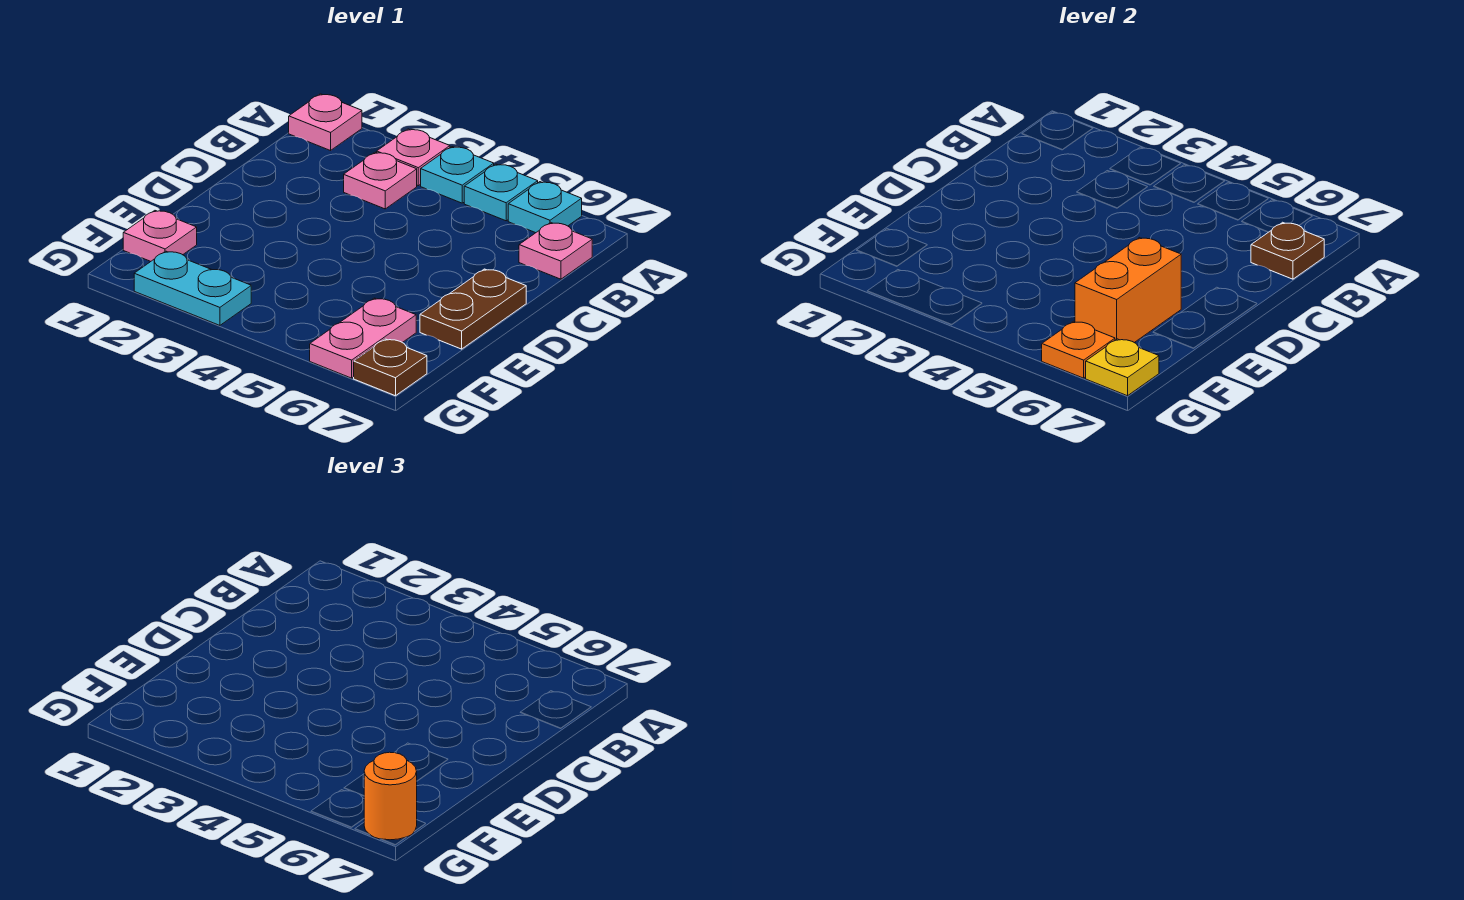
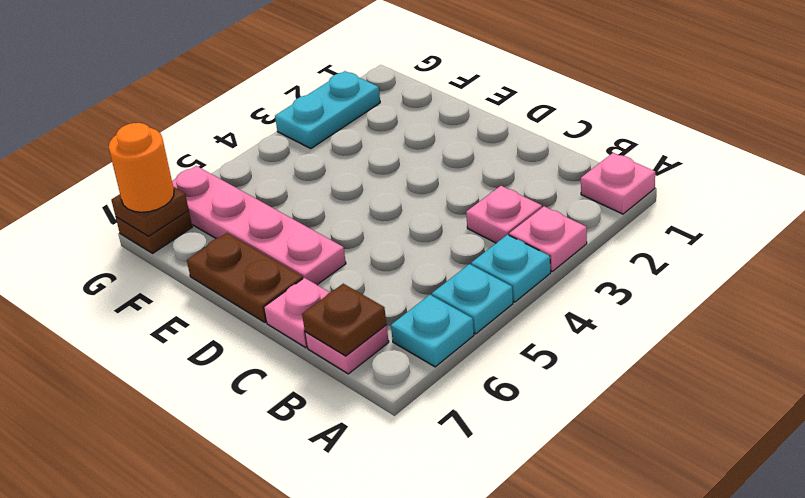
orange 1x2 brick [1075,238,1181,343] -> none
pink 1x1 plate [123,211,197,262] -> pink 1x1 plate moved to [264,278,330,348]
pink 1x2 plate [310,298,416,378] -> pink 1x4 plate [172,166,346,285]
orange 1x1 plate [1042,321,1115,378] -> none
yellow 1x1 plate [1086,339,1159,396] -> brown 1x1 plate [111,187,189,236]

